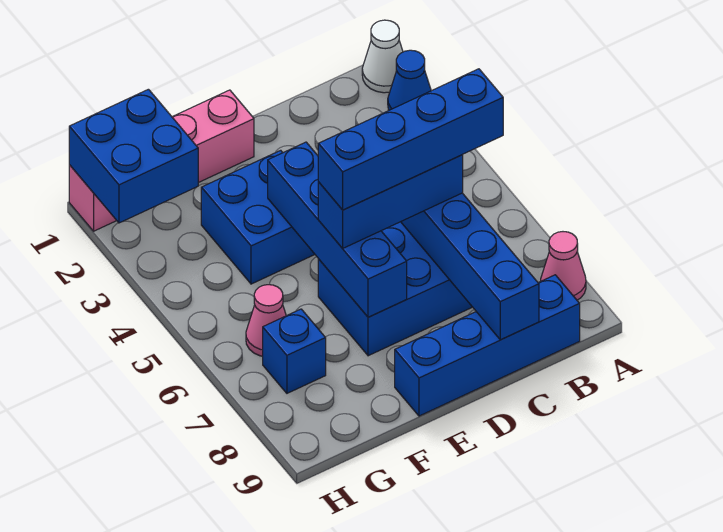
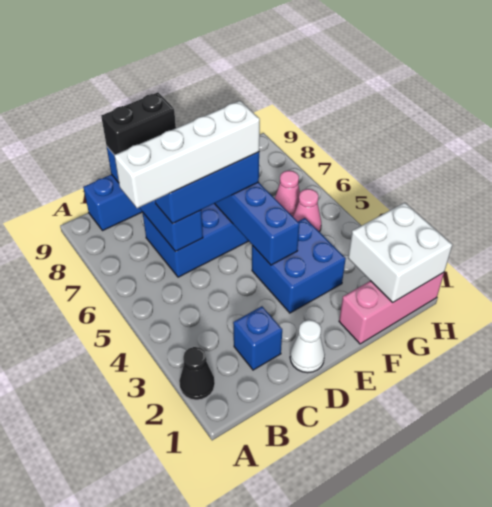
white 1x1 cone [362,20,403,93] -> white 1x1 cone moved to [290,320,325,373]
blue 1x1 cone [388,50,431,110] -> black 1x1 cone [179,347,215,400]
pink 1x1 cone [541,232,586,300] -> pink 1x1 cone moved to [293,189,321,232]
blue 1x4 brick [318,69,503,210] -> white 1x4 brick [114,101,260,208]
none -> black 1x2 brick [101,92,176,155]
pink 1x4 brick [69,90,254,231] -> pink 1x3 brick [339,273,444,344]
blue 2x2 brick [69,89,198,223] -> white 2x2 brick [348,203,452,302]
blue 1x1 brick [263,309,326,393] -> blue 1x1 brick moved to [233,306,282,370]

